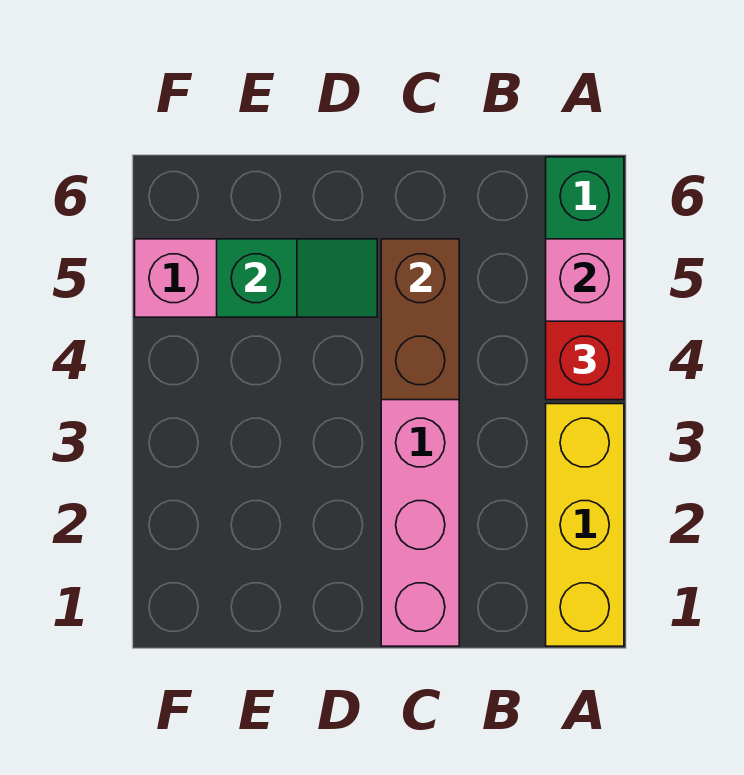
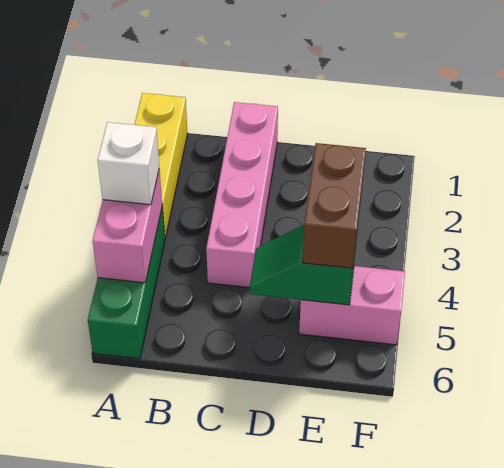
red 1x1 brick [546,321,624,400] -> white 1x1 brick [98,122,159,205]
brown 1x2 brick [381,239,459,400] -> brown 1x2 brick moved to [302,143,366,268]

